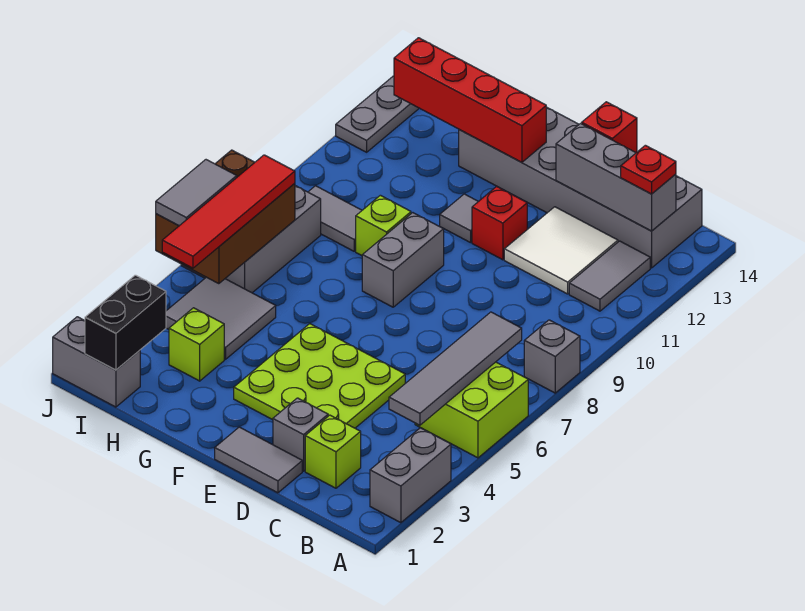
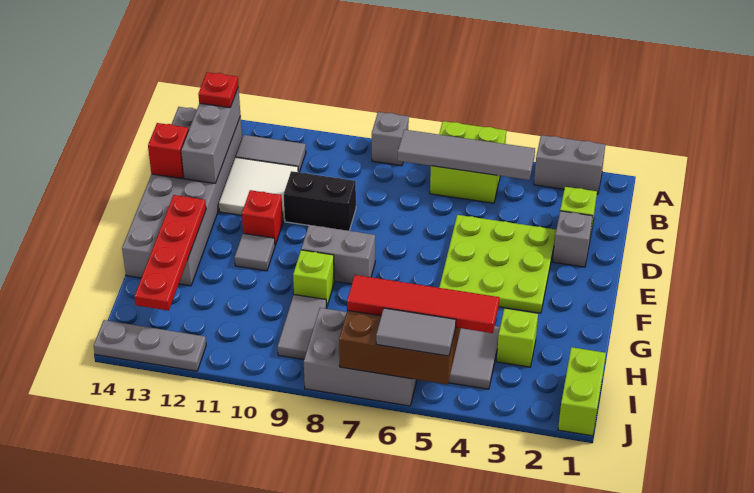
grey 1x2 tile [215,427,302,493] -> none
red 1x4 brick [394,38,546,162] -> red 1x4 plate [134,195,206,311]
grey 1x2 brick [53,317,140,407] -> lime 1x2 brick [558,347,606,436]
black 1x2 brick [85,275,166,370] -> black 1x2 brick moved to [284,171,356,231]

